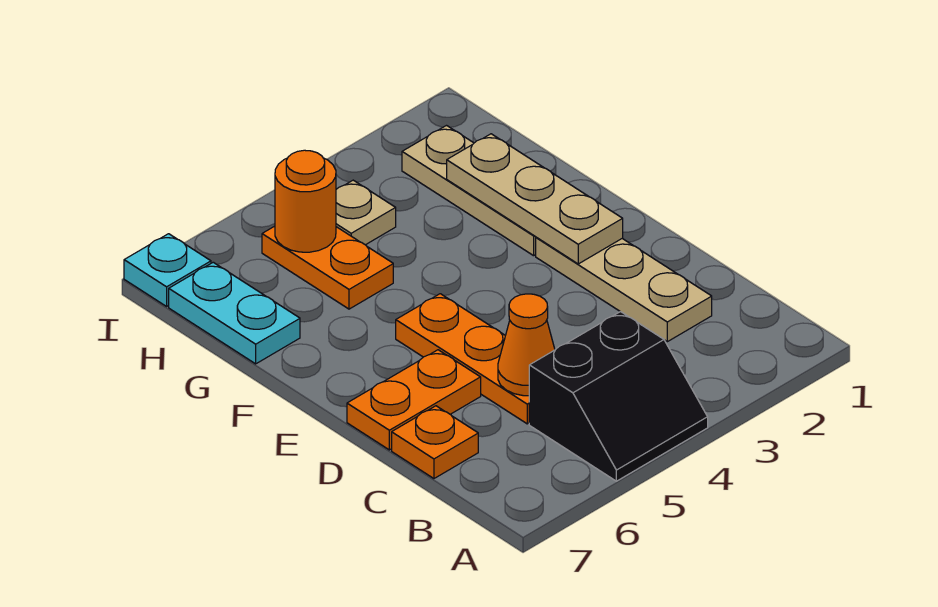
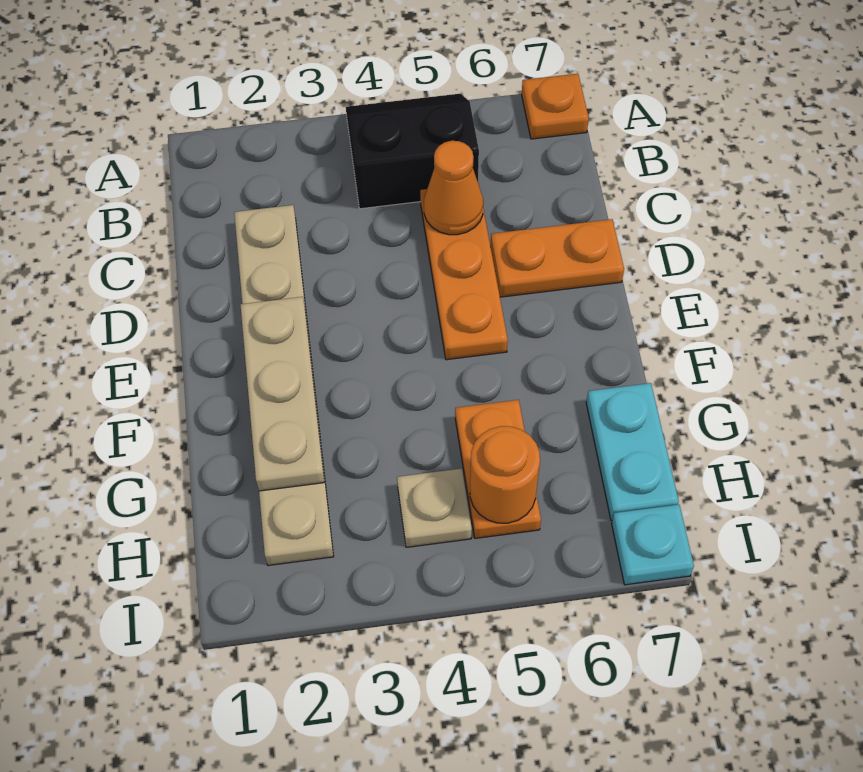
orange 1x1 plate [392,406,478,479] -> orange 1x1 plate moved to [522,74,589,139]

